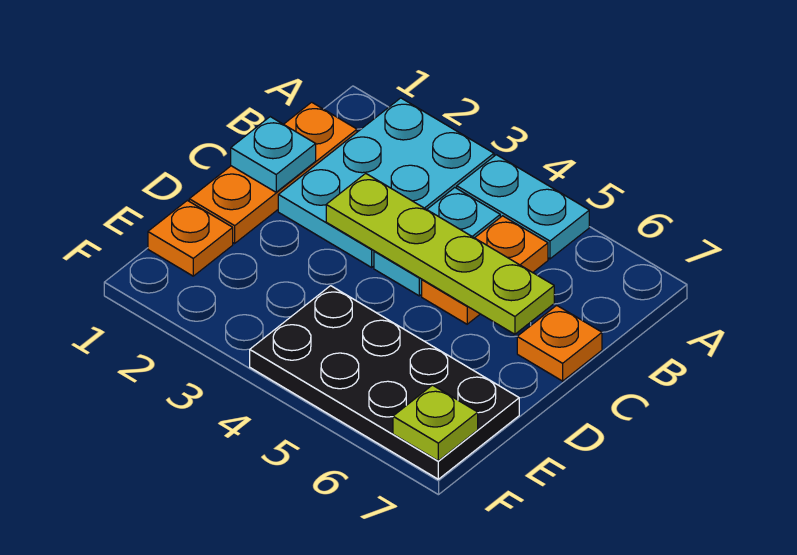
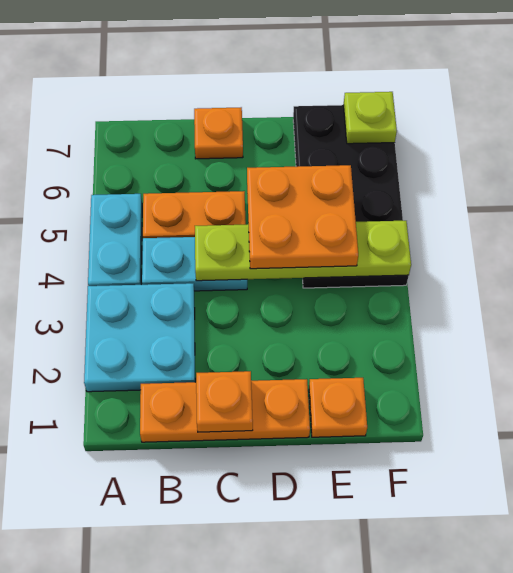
cyan 2x3 plate [278,98,494,267] -> cyan 2x2 plate [84,283,195,392]
cyan 1x1 plate [231,117,316,192] -> orange 1x1 plate [196,371,253,432]
lime 1x4 plate [326,173,554,334] -> lime 1x4 plate turned to [195,221,411,281]
none -> orange 2x2 plate [247,165,358,269]

